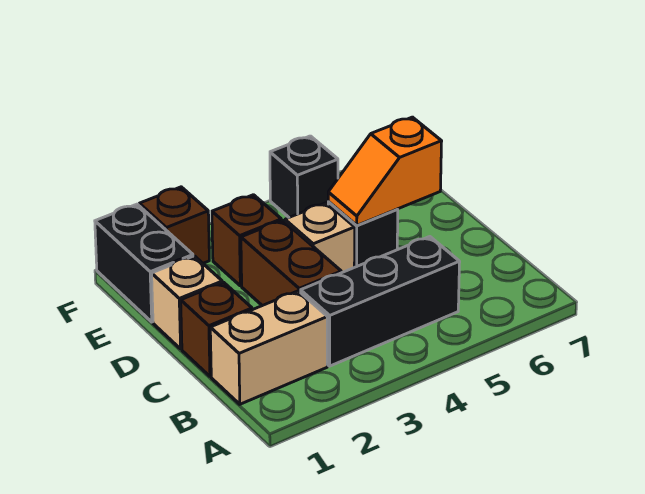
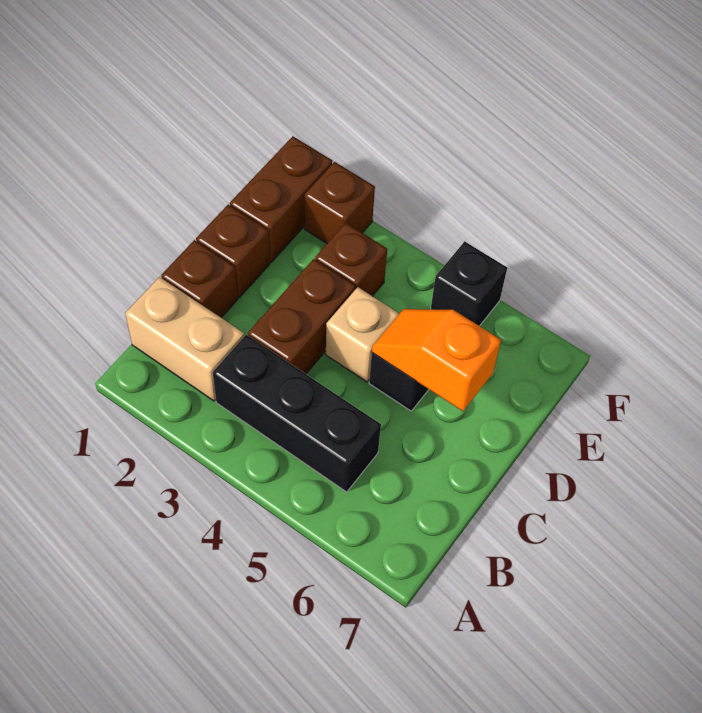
tan 1x1 brick [152,256,222,349] -> brown 1x1 brick [196,205,270,298]
black 1x2 brick [95,204,193,322] -> brown 1x2 brick [230,136,332,262]

